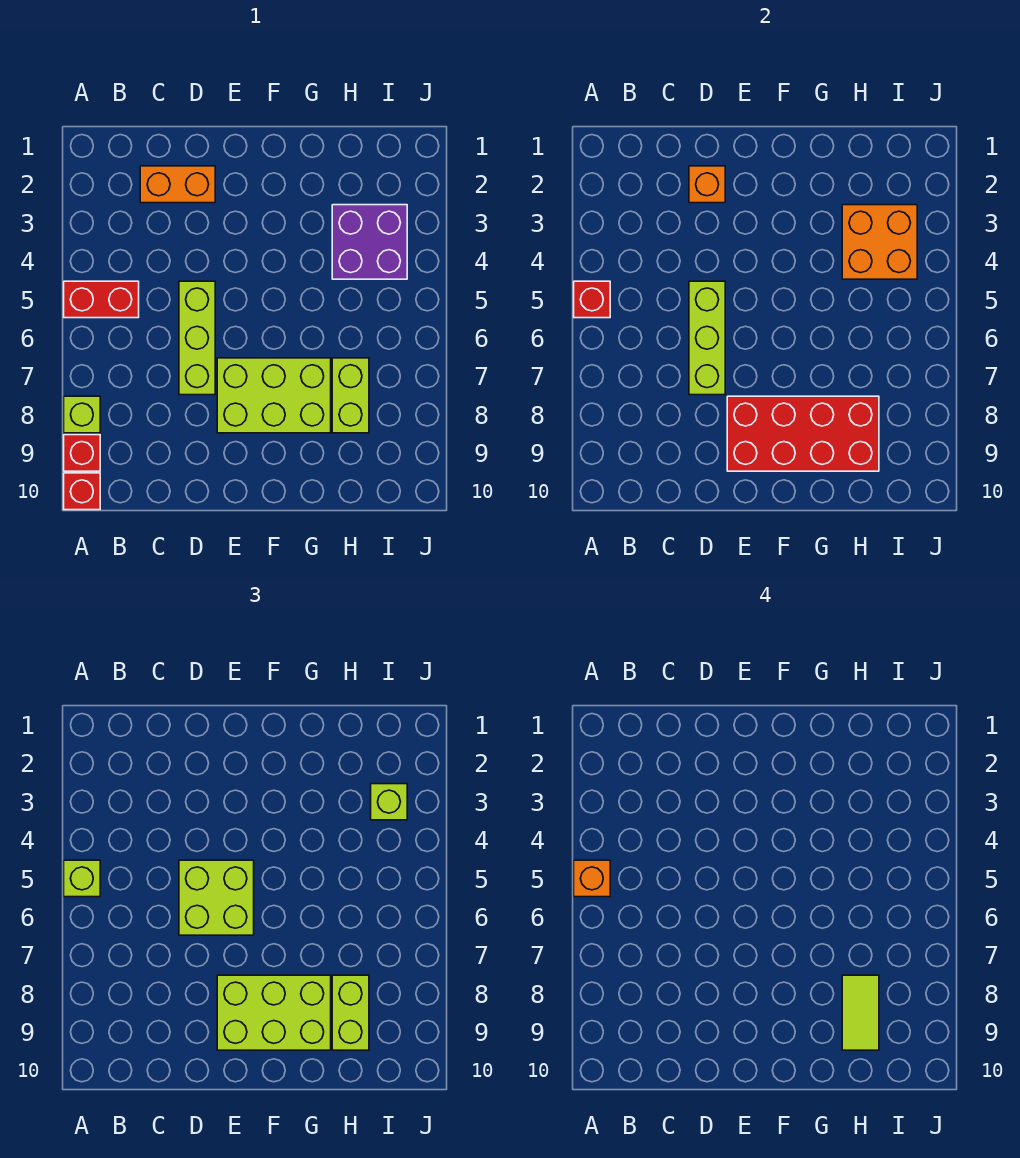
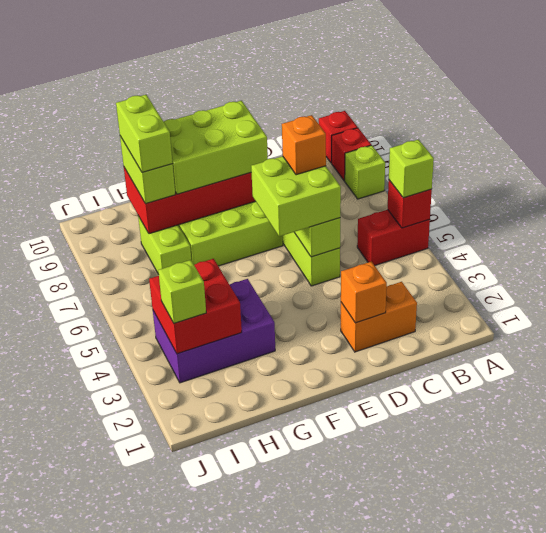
orange 1x1 brick [574,860,610,897] -> orange 1x1 brick moved to [282,115,326,175]
purple 2x2 brick [332,205,407,279] -> purple 2x3 brick [153,279,275,383]
orange 2x2 brick [842,205,917,279] -> red 2x2 brick [149,259,242,354]
lime 1x2 tile [842,975,879,1050] -> lime 1x2 brick [116,95,173,172]

